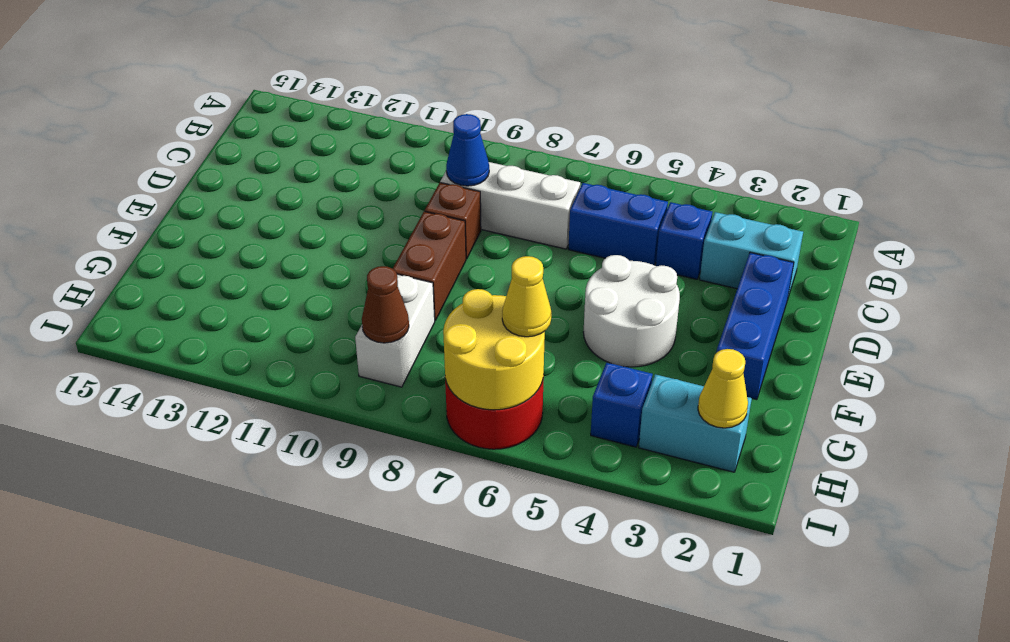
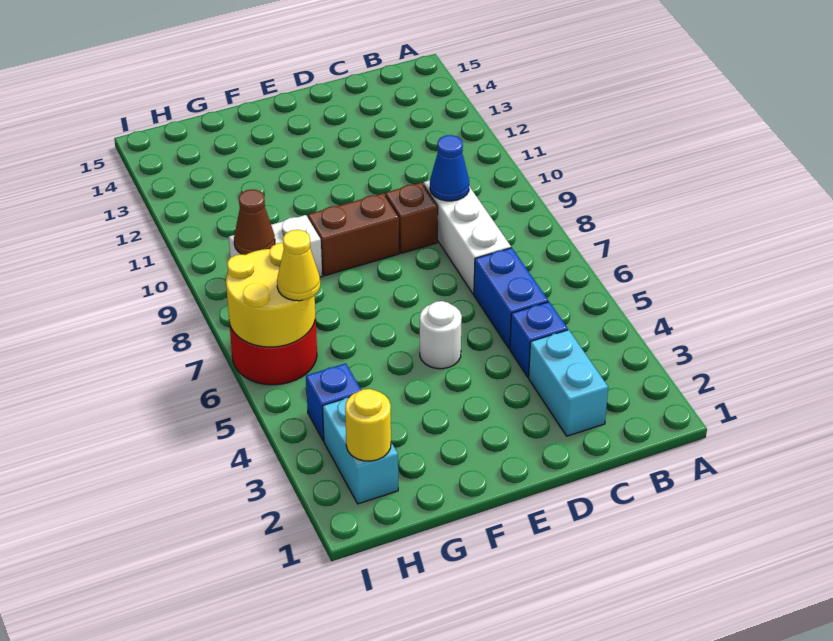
blue 1x3 brick [716,253,794,400] -> none
white 2x2 round brick [583,255,680,367] -> white 1x1 round brick [420,301,462,369]
yellow 1x1 cone [698,349,748,428] -> yellow 1x1 round brick [345,389,391,461]

